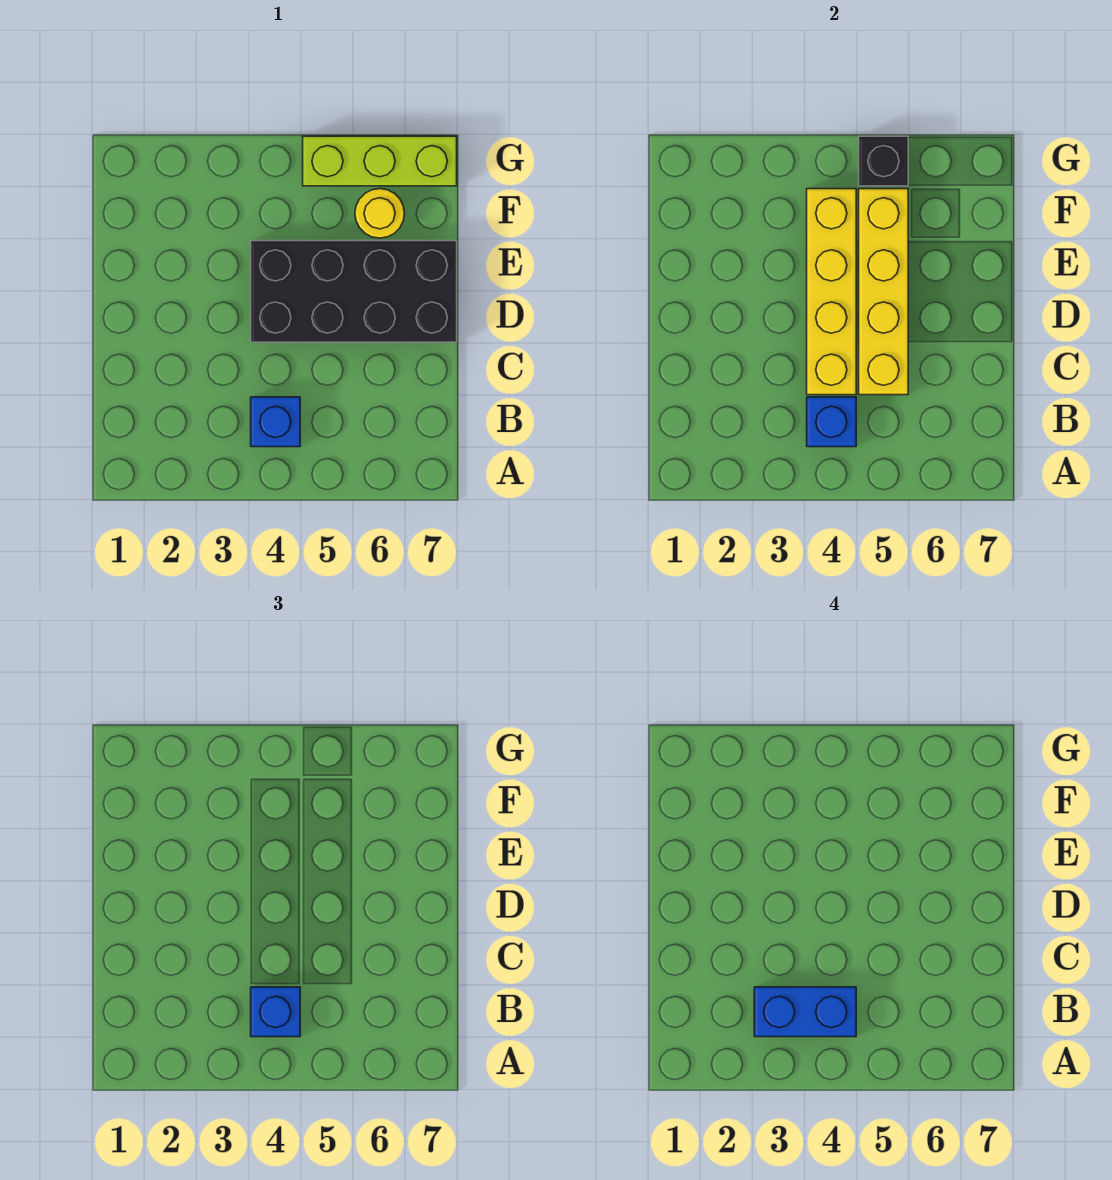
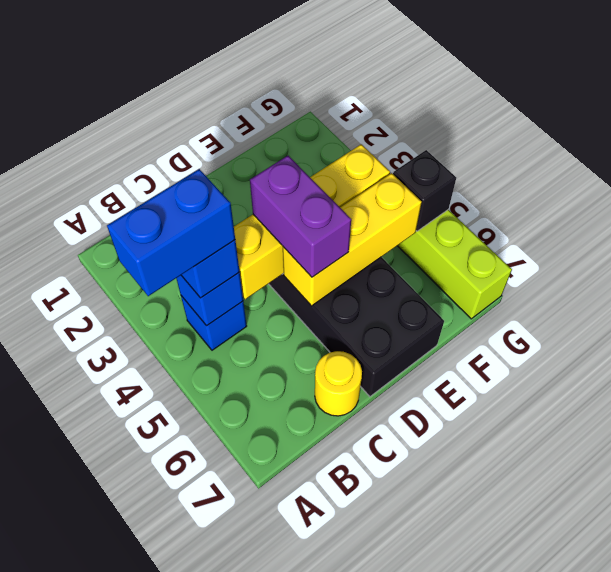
blue 1x2 brick [754,987,856,1037] -> blue 1x2 brick turned to [107,169,235,296]
yellow 1x4 brick [859,189,908,395] -> yellow 1x3 brick [283,173,422,306]
none -> purple 1x2 brick [250,156,351,277]
yellow 1x1 round brick [355,189,405,238] -> yellow 1x1 round brick moved to [315,351,362,416]

